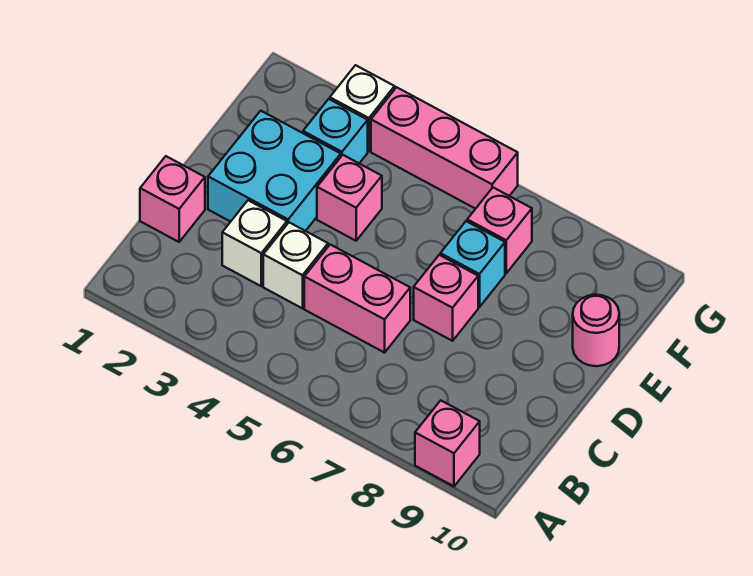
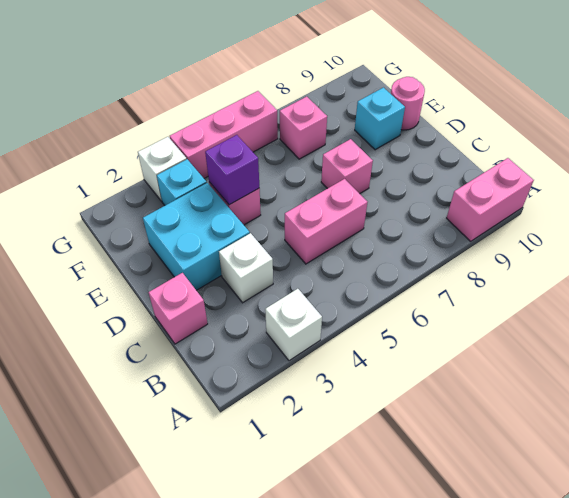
pink 1x1 brick [415,400,480,486] -> pink 1x2 brick [447,158,534,241]
white 1x1 brick [263,222,328,308] -> white 1x1 brick moved to [265,289,322,361]
none -> purple 1x1 brick [205,135,259,205]
cyan 1x1 brick [440,221,505,307] -> cyan 1x1 brick moved to [355,87,405,150]

